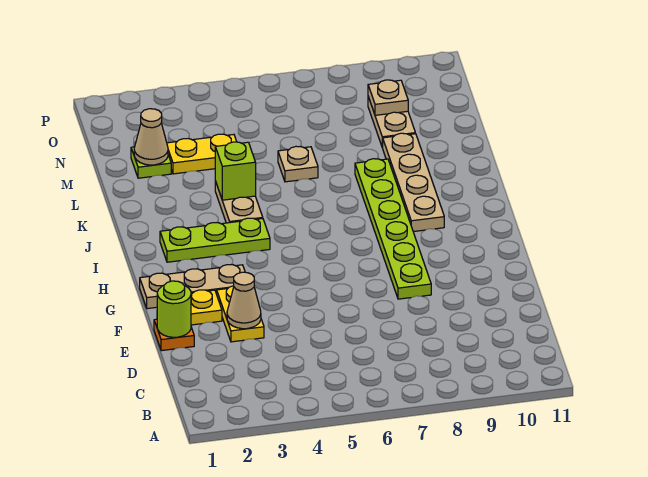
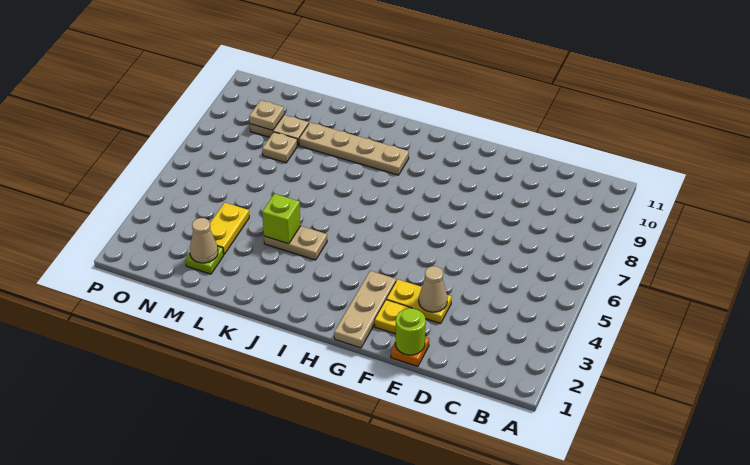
lime 1x6 plate [355,159,431,299] -> none
lime 1x3 plate [160,218,270,262] -> none
tan 1x1 plate [278,146,318,182] -> tan 1x1 plate moved to [262,132,298,163]

